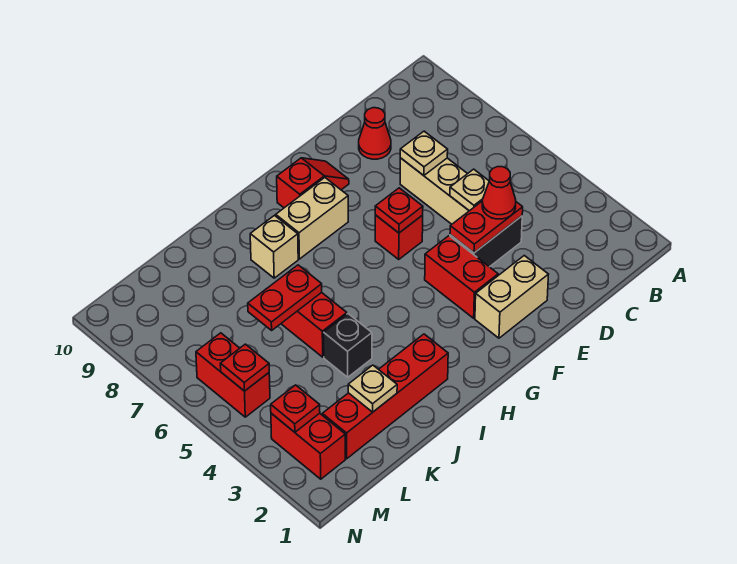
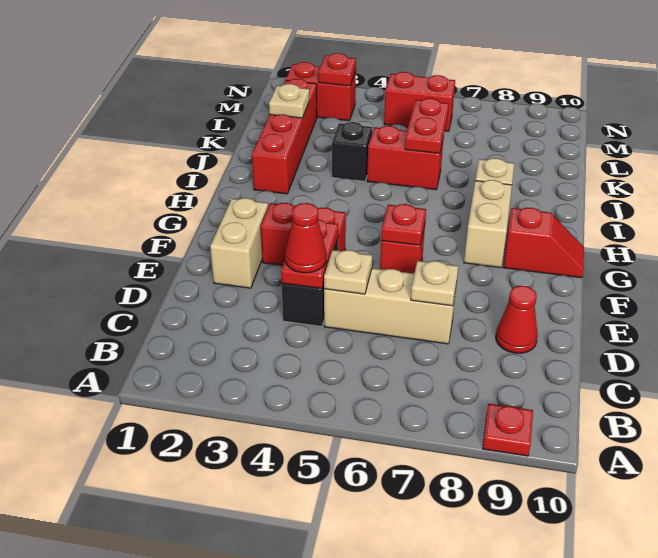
red 1x2 slope [277,158,349,208] -> red 1x2 slope turned to [503,208,584,278]
red 1x1 plate [220,344,269,391] -> red 1x1 plate moved to [483,404,533,456]

